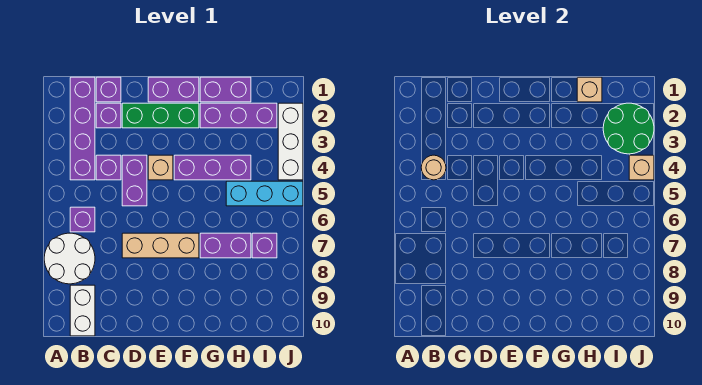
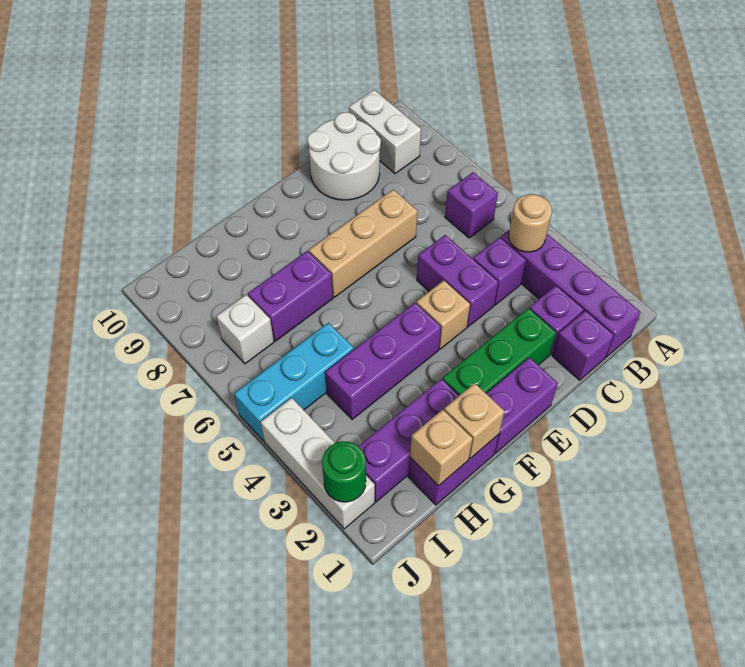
white 2x2 round brick [44,233,95,284] -> white 2x2 round brick moved to [307,112,381,200]
green 2x2 round brick [603,103,654,154] -> green 1x1 round brick [322,441,366,502]
purple 1x1 brick [252,233,277,258] -> white 1x1 brick [216,295,274,364]
tan 1x1 brick [629,155,654,180] -> tan 1x1 brick moved to [444,383,505,458]

